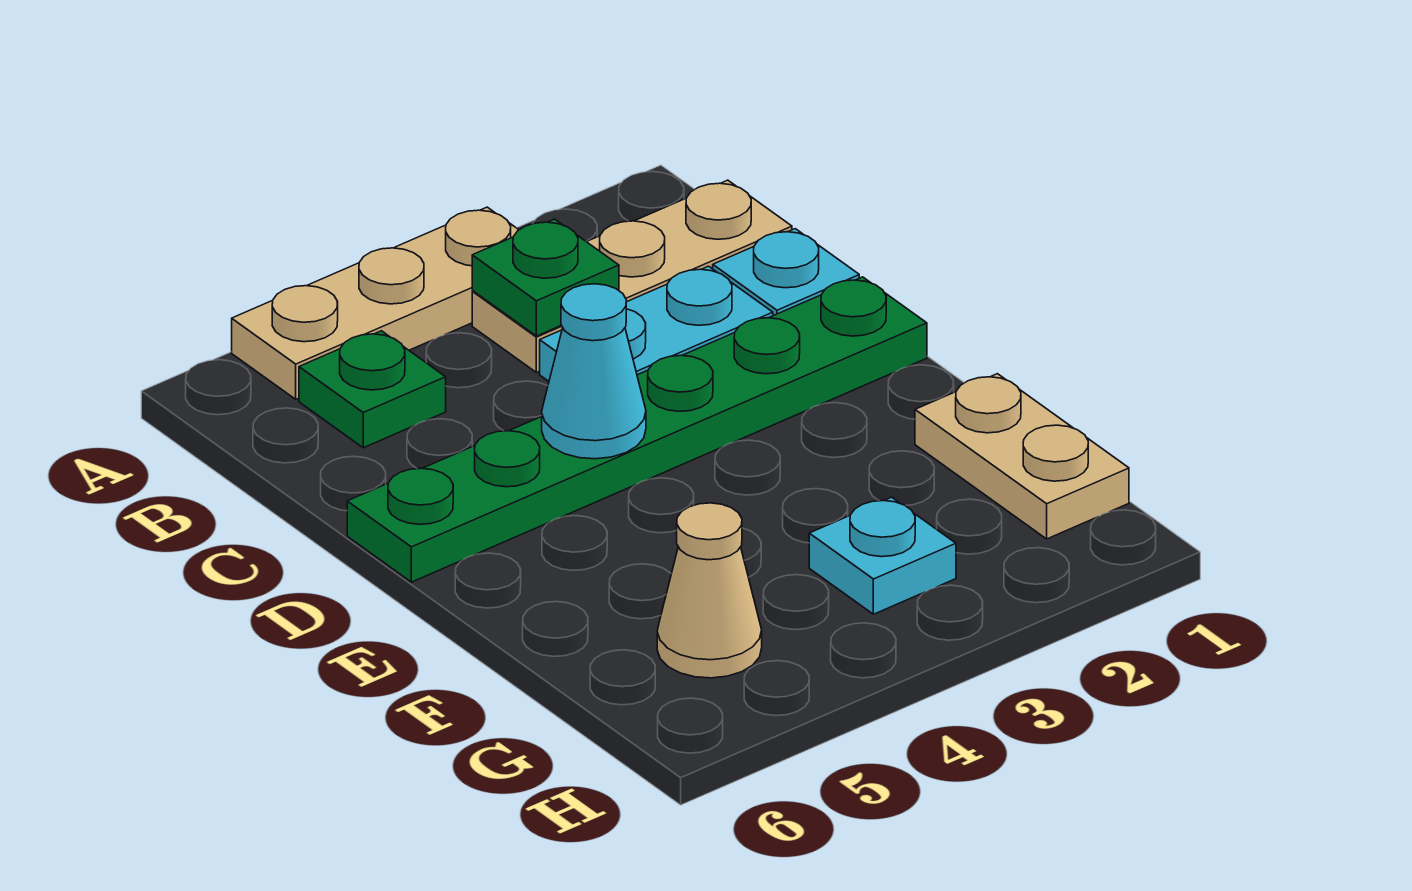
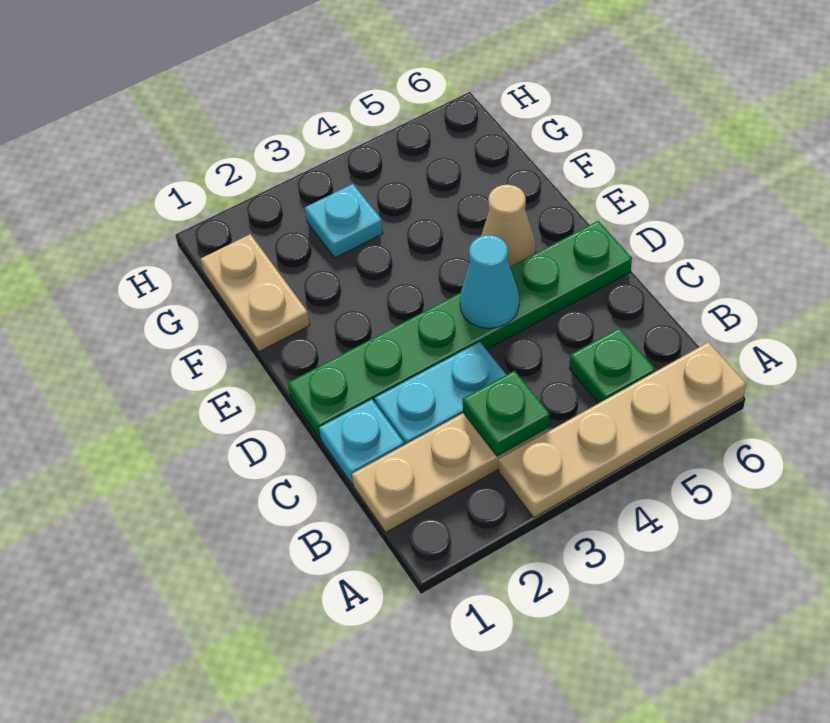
tan 1x3 plate [232,207,518,399] -> tan 1x4 plate [499,342,746,517]
tan 1x1 cone [657,503,762,678] -> tan 1x1 cone moved to [481,185,536,267]

